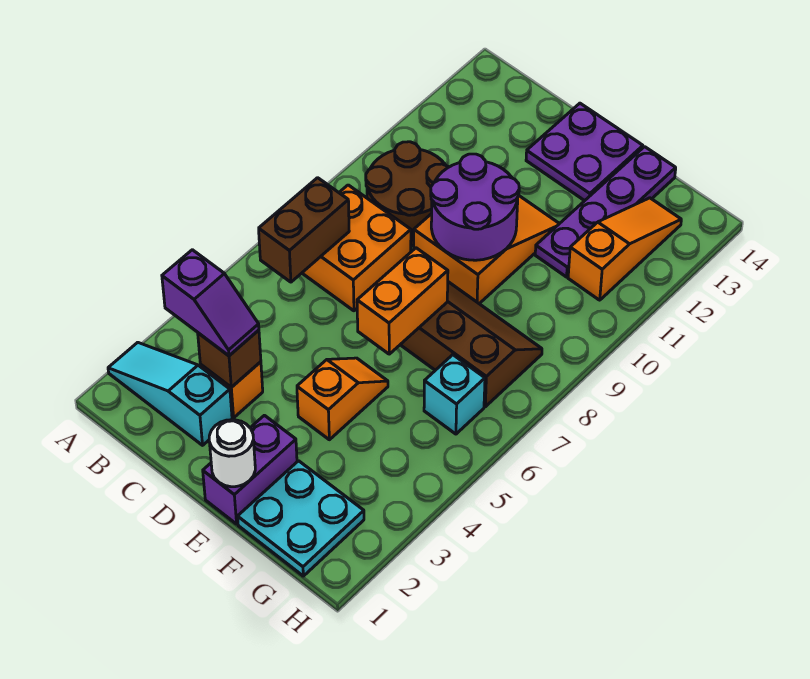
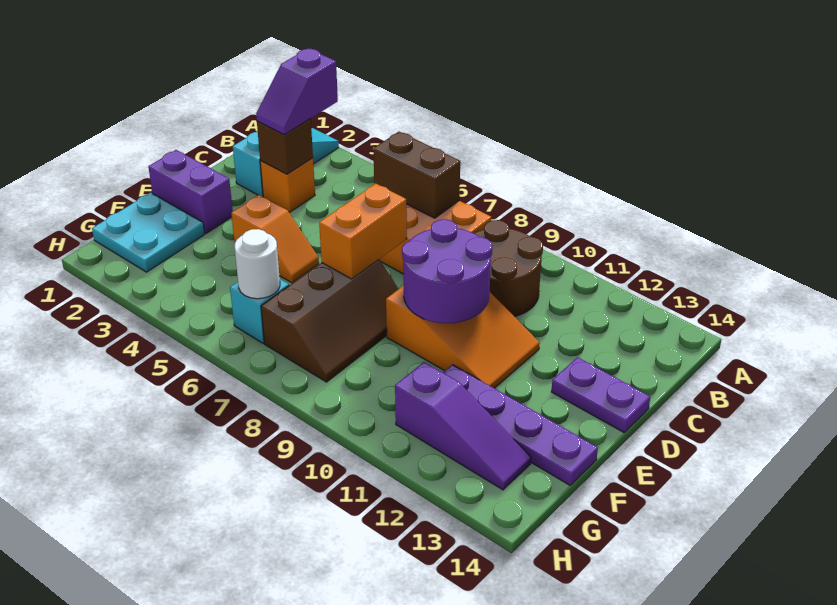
purple 2x2 plate [526,103,643,201] -> purple 1x2 plate [551,357,650,432]
white 1x1 round brick [209,420,255,487] -> white 1x1 round brick moved to [235,229,280,299]
orange 1x2 brick [357,248,448,354] -> orange 1x2 brick turned to [319,184,407,279]
orange 1x3 slope [568,198,681,300] -> purple 1x3 slope [395,362,531,490]

